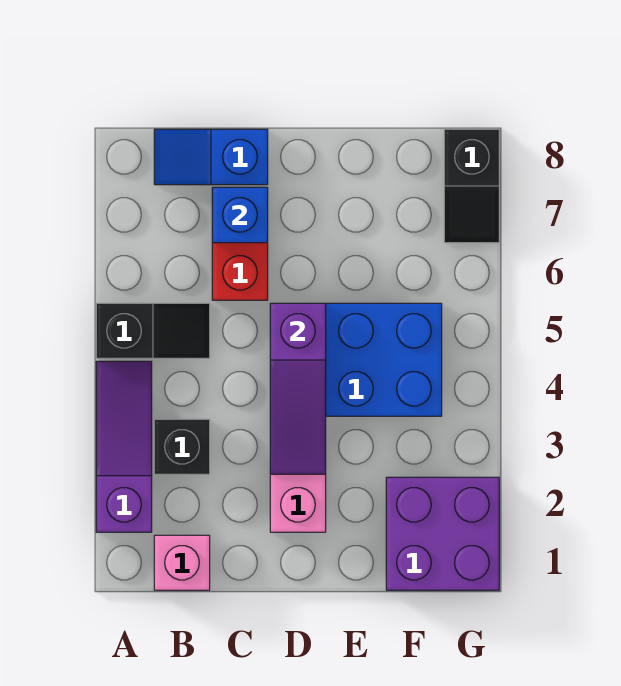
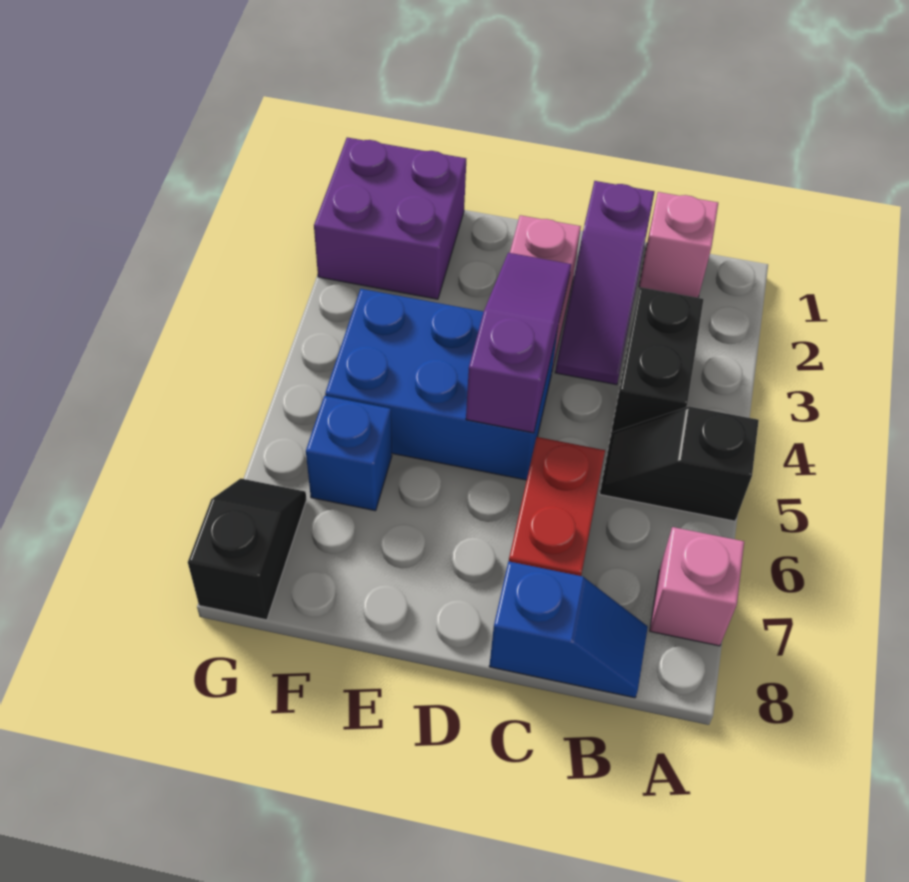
purple 1x3 slope [96,361,152,532] -> purple 1x3 slope moved to [555,181,654,385]
none -> pink 1x1 brick [650,527,744,646]
black 1x1 brick [154,419,210,474] -> black 1x2 brick [611,287,704,433]
blue 1x1 brick [212,187,268,243] -> blue 1x1 brick moved to [306,396,392,511]

